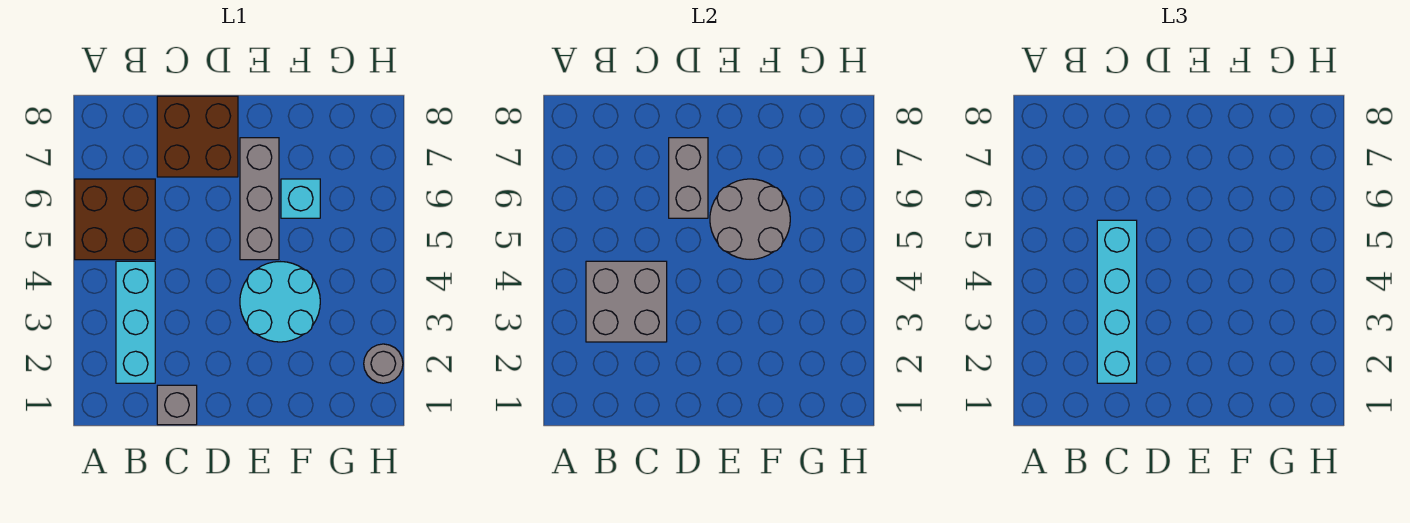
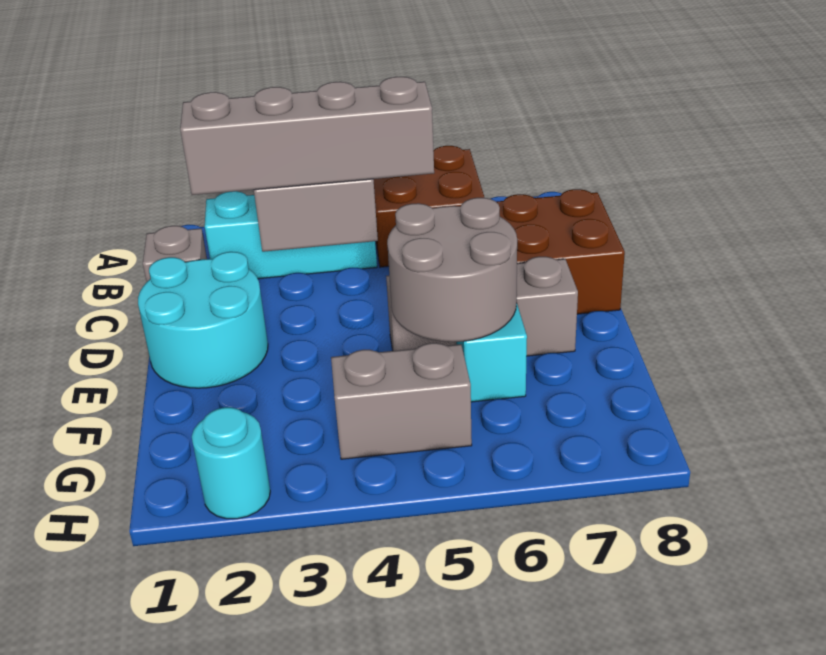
cyan 1x4 brick [1097,220,1137,383] -> grey 1x4 brick [180,77,434,195]
grey 1x2 brick [669,138,708,218] -> grey 1x2 brick moved to [331,343,472,459]
cyan 2x2 round brick [240,262,320,342] -> cyan 2x2 round brick moved to [138,252,268,388]
grey 1x1 round brick [364,344,403,383] -> cyan 1x1 round brick [192,407,270,519]

